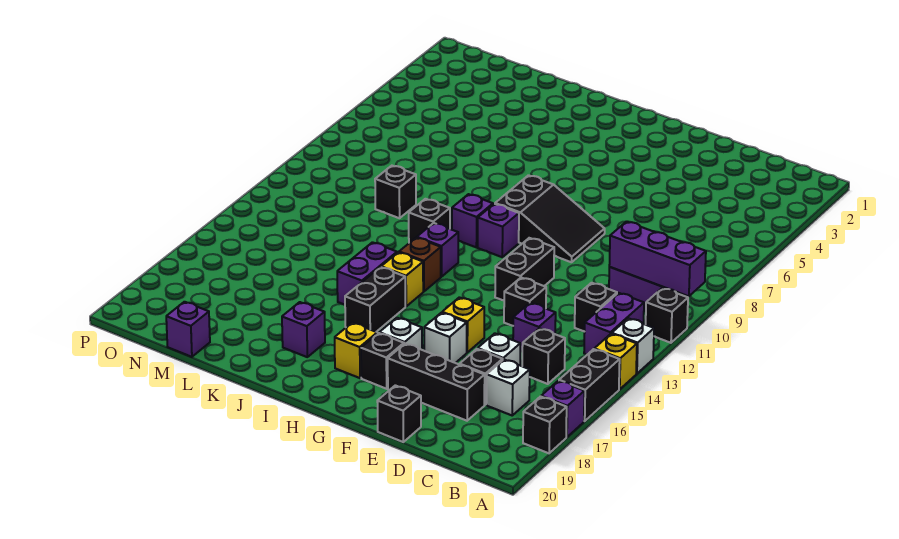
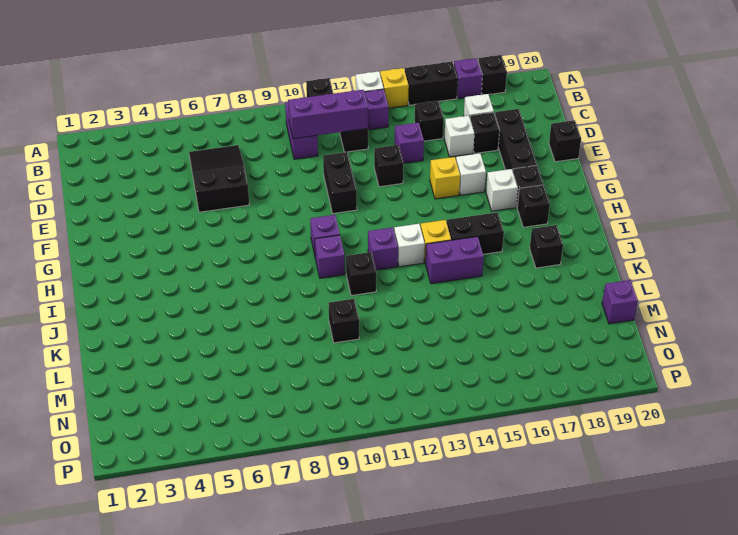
purple 1x3 brick [609,222,706,296] -> purple 1x3 brick turned to [288,90,368,139]
black 2x3 slope [495,175,605,262] -> black 2x3 slope moved to [189,145,249,212]
black 1x2 brick [495,238,554,300] -> black 1x2 brick turned to [323,152,357,214]
yellow 1x1 brick [335,323,377,378] -> black 1x1 brick [517,185,550,227]
brown 1x1 brick [399,238,441,292] -> white 1x1 brick [394,224,425,267]
purple 1x1 brick [282,302,325,357] -> black 1x1 brick [530,225,563,268]

